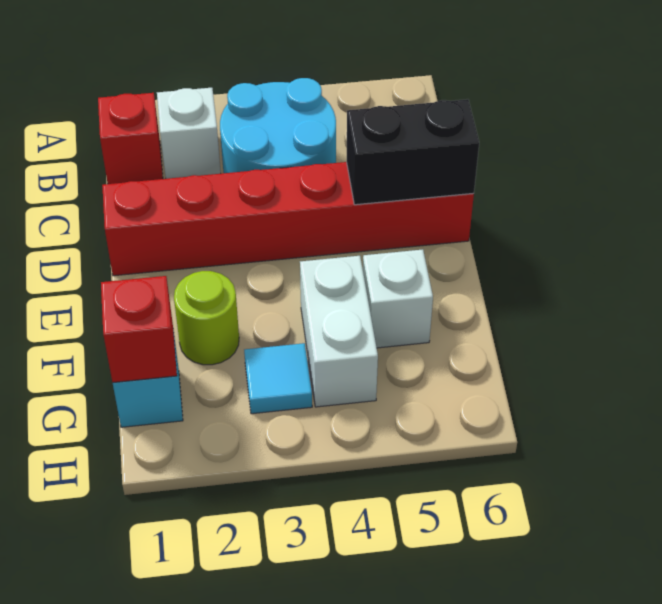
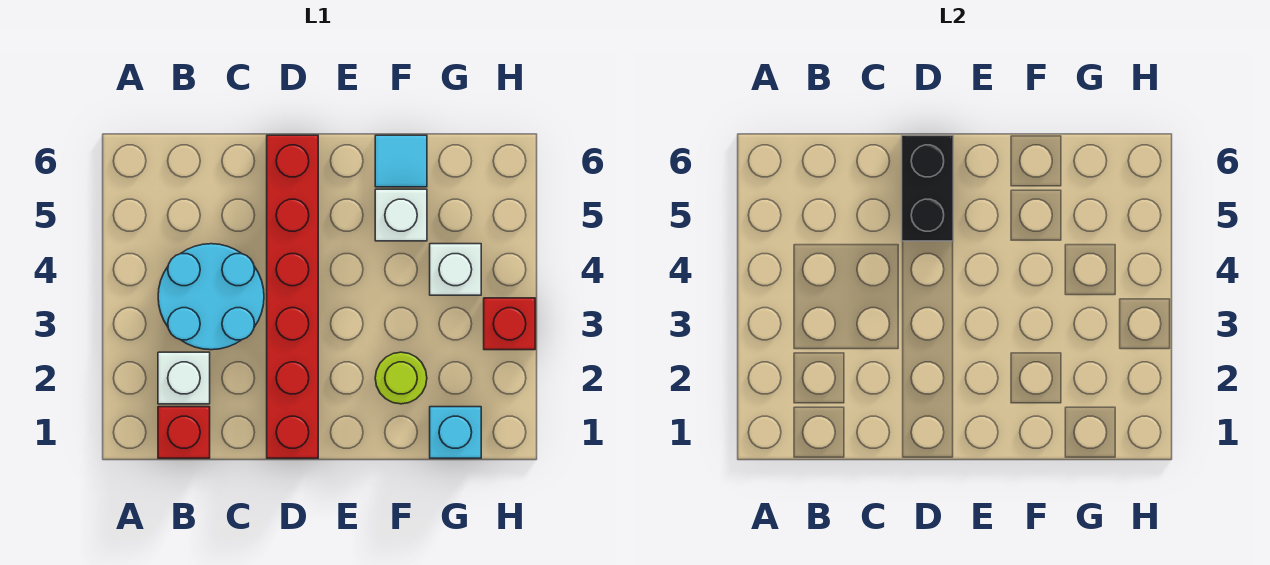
white 1x2 brick [300,256,378,407] -> white 1x1 brick [430,244,481,295]
red 1x1 brick [101,276,177,383] -> red 1x1 brick moved to [484,298,535,350]
cyan 1x1 tile [244,343,312,414] -> cyan 1x1 tile moved to [375,135,427,187]

